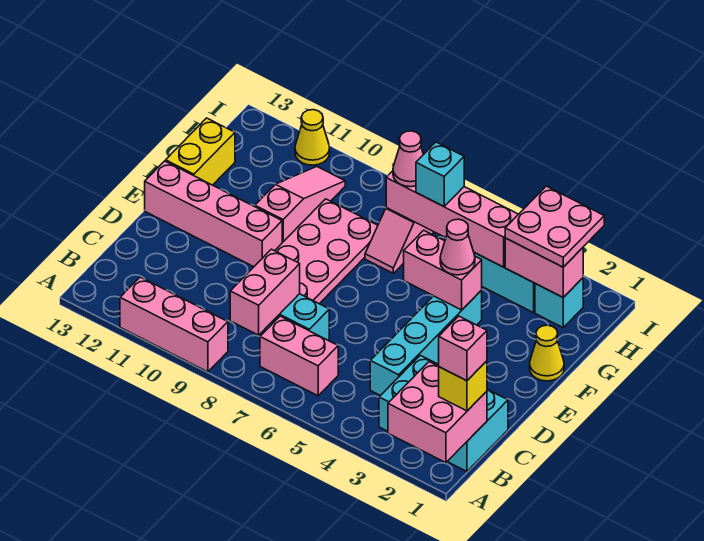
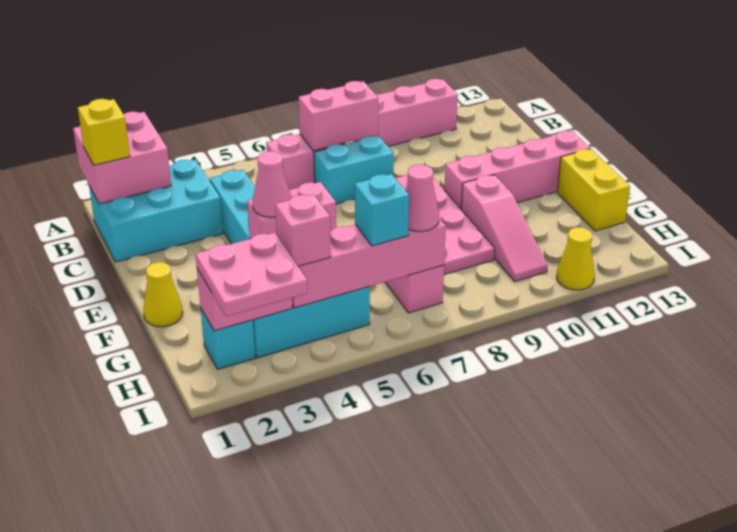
pink 1x1 brick [439,316,487,381] -> pink 1x1 brick moved to [275,194,331,266]
pink 1x2 brick [230,249,300,335] -> pink 1x2 brick turned to [299,81,378,151]

